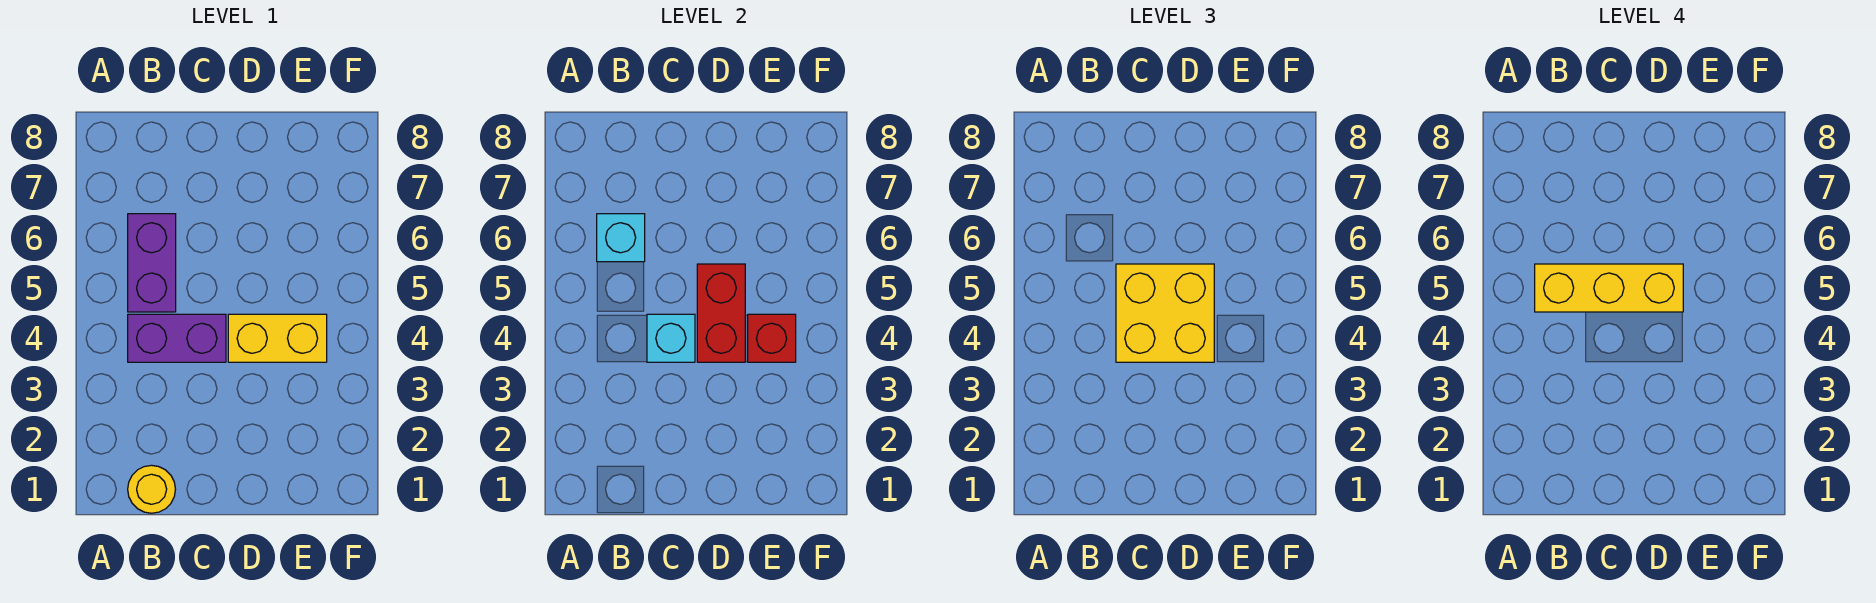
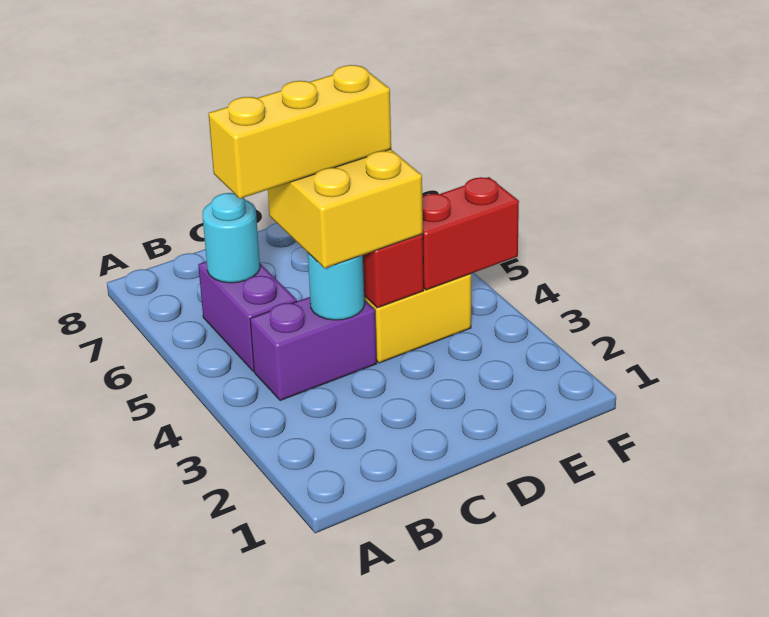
yellow 1x1 round brick [128,465,175,513] -> none
cyan 1x1 brick [597,214,645,262] -> cyan 1x1 round brick [203,193,260,283]
cyan 1x1 brick [647,314,695,362] -> cyan 1x1 round brick [308,253,365,320]
red 1x1 brick [748,314,796,362] -> red 1x2 brick [422,177,519,290]

